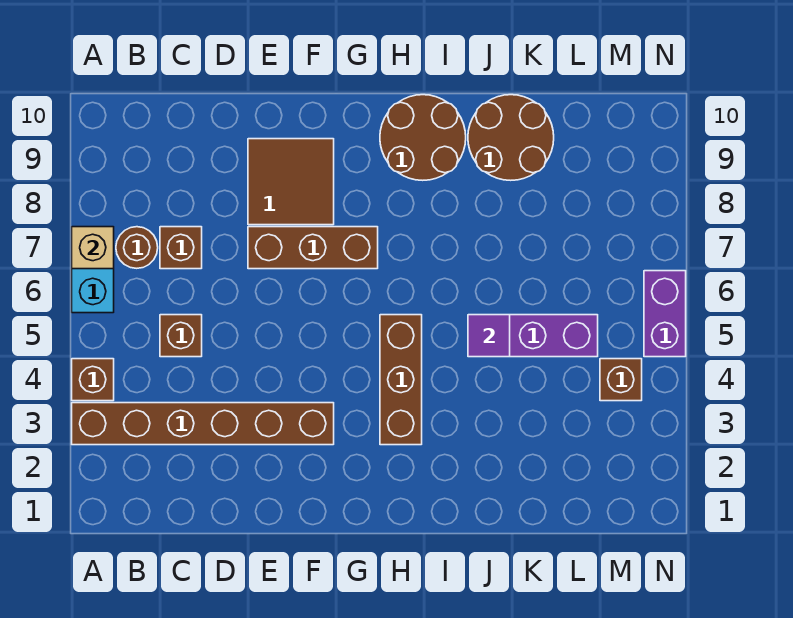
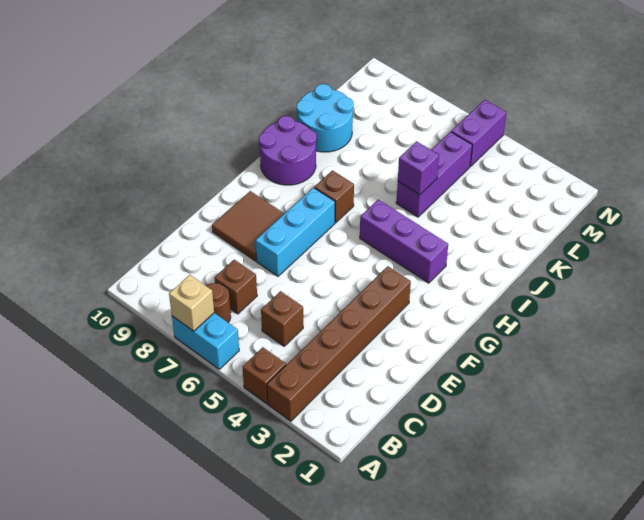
brown 1x3 brick [248,227,378,269] -> cyan 1x3 brick [255,188,335,276]
brown 1x3 brick [380,315,422,445] -> purple 1x3 brick [360,200,448,283]
brown 2x2 round brick [380,95,466,180] -> purple 2x2 round brick [259,116,317,185]
purple 1x1 tile [468,315,510,357] -> purple 1x1 brick [398,141,439,195]
brown 2x2 round brick [468,95,554,180] -> cyan 2x2 round brick [297,84,354,152]
brown 1x1 brick [600,359,642,401] -> brown 1x1 brick moved to [314,171,354,223]
purple 1x2 brick [644,271,686,357] -> purple 1x2 brick turned to [451,100,507,166]

